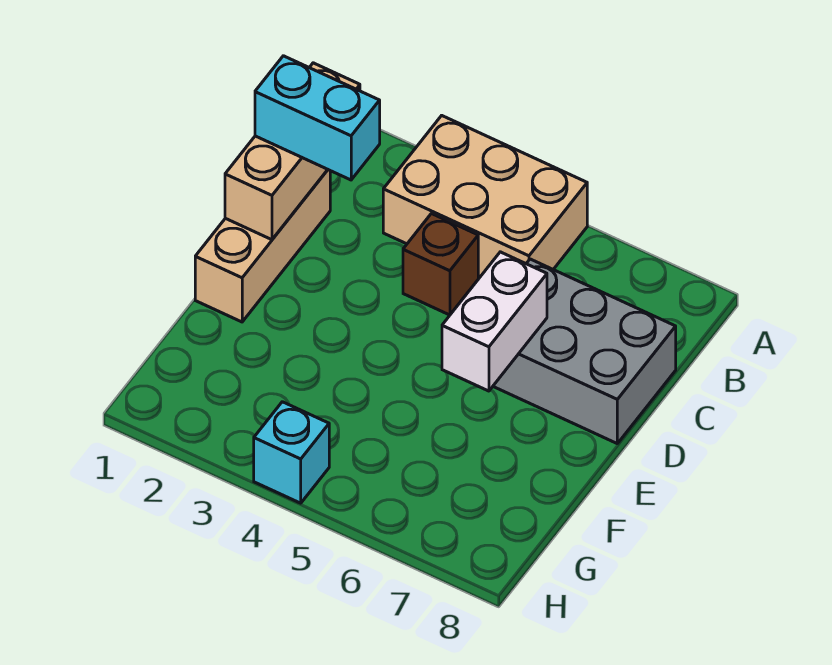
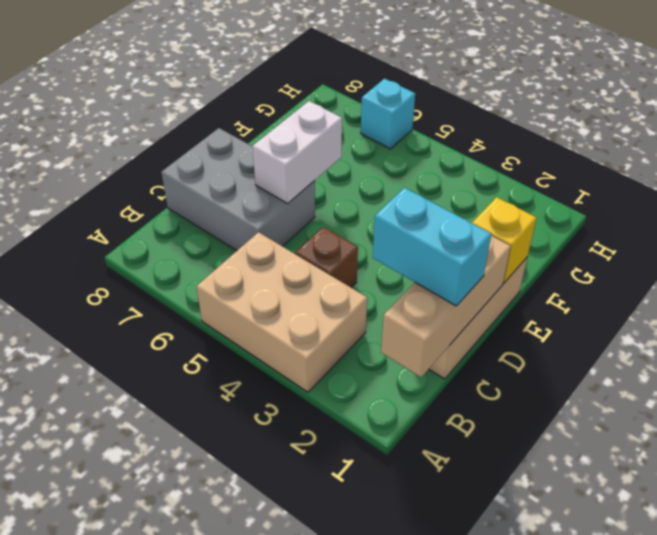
none -> yellow 1x1 brick [472,197,536,283]
cyan 1x1 brick [254,402,329,503] -> cyan 1x1 brick moved to [361,79,415,149]

